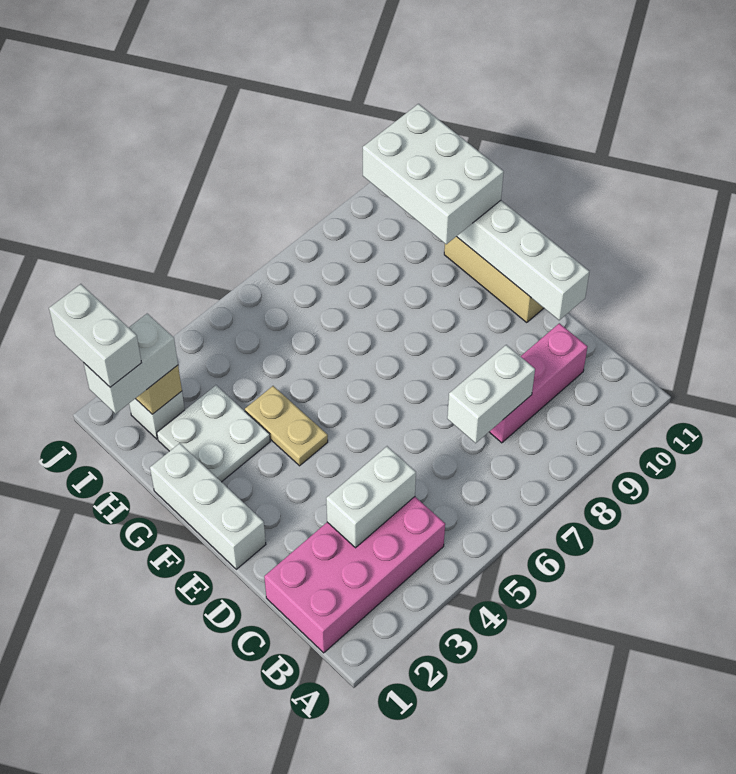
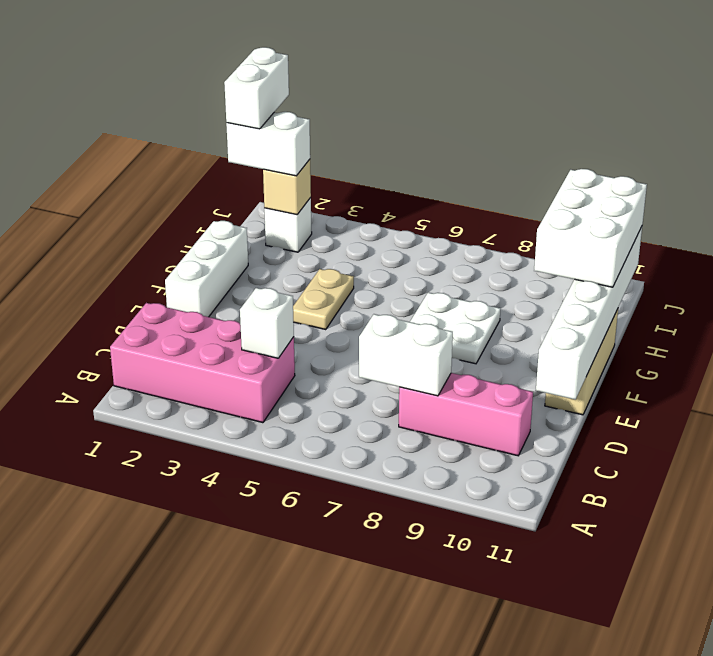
white 1x2 brick [326,446,416,548] -> white 1x1 brick [240,288,294,358]
white 2x2 plate [157,385,270,482] -> white 2x2 plate moved to [410,293,500,364]

